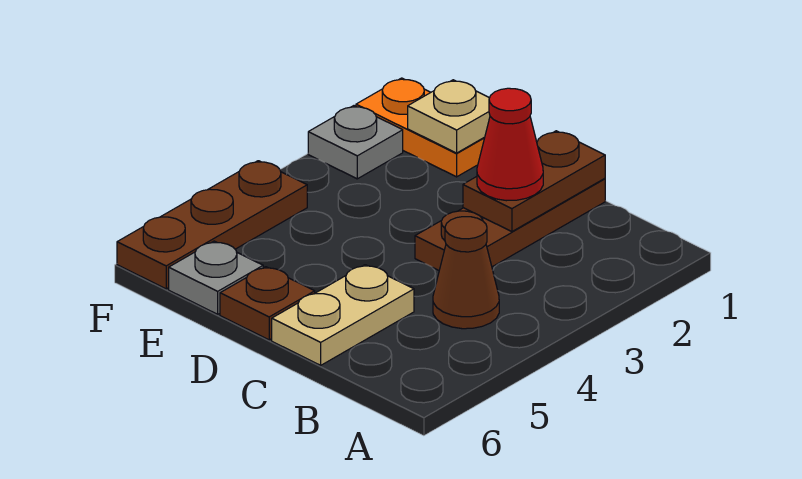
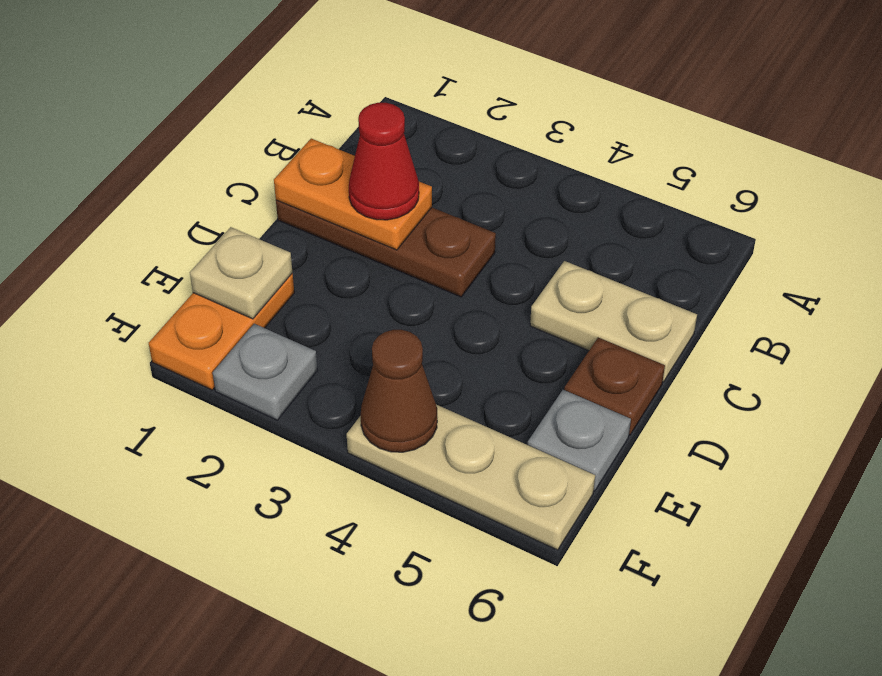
brown 1x1 cone [433,217,499,329] -> brown 1x1 cone moved to [360,330,437,452]
brown 1x2 plate [463,131,605,232] -> orange 1x2 plate [274,139,432,250]
brown 1x3 plate [117,161,307,289] -> tan 1x3 plate [347,405,595,550]

